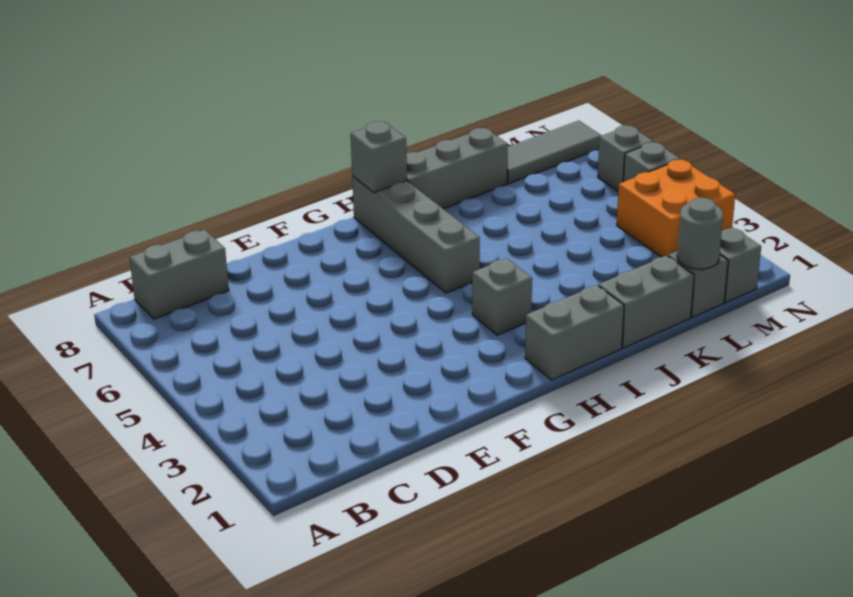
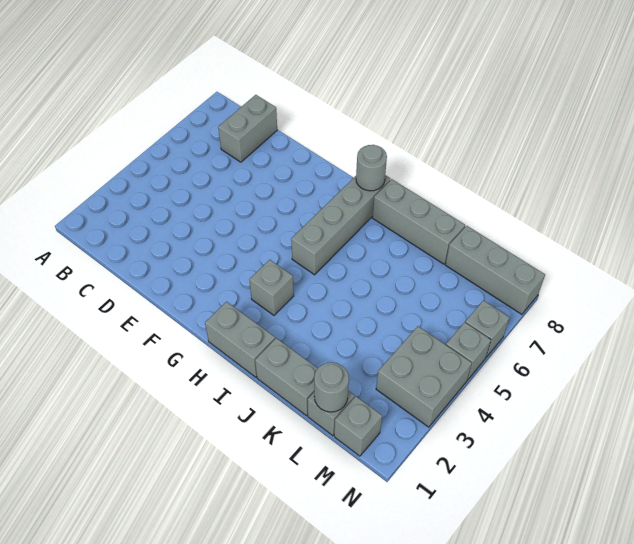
grey 1x2 brick [129,230,229,319] -> grey 1x2 brick turned to [218,95,277,162]
grey 1x1 brick [351,121,407,193] -> grey 1x1 round brick [356,145,387,191]
grey 1x3 tile [507,121,602,184] -> grey 1x3 brick [445,226,545,314]
orange 2x2 brick [617,159,735,257] -> grey 2x2 brick [376,326,472,427]

